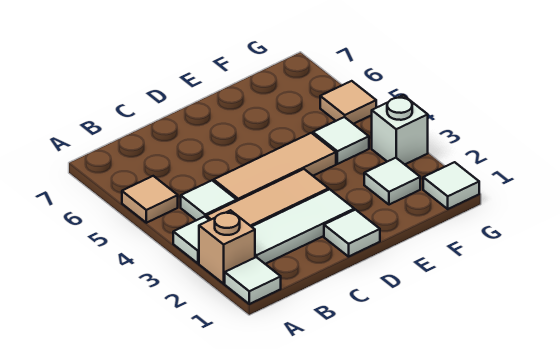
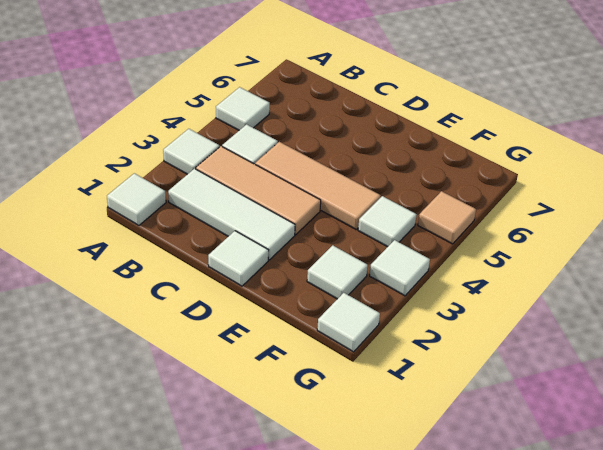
tan 1x1 brick [199,210,255,284] -> none
tan 1x1 tile [122,176,178,223] -> white 1x1 tile [216,87,270,130]
white 1x1 brick [372,95,428,164] -> white 1x1 tile [370,240,430,296]

